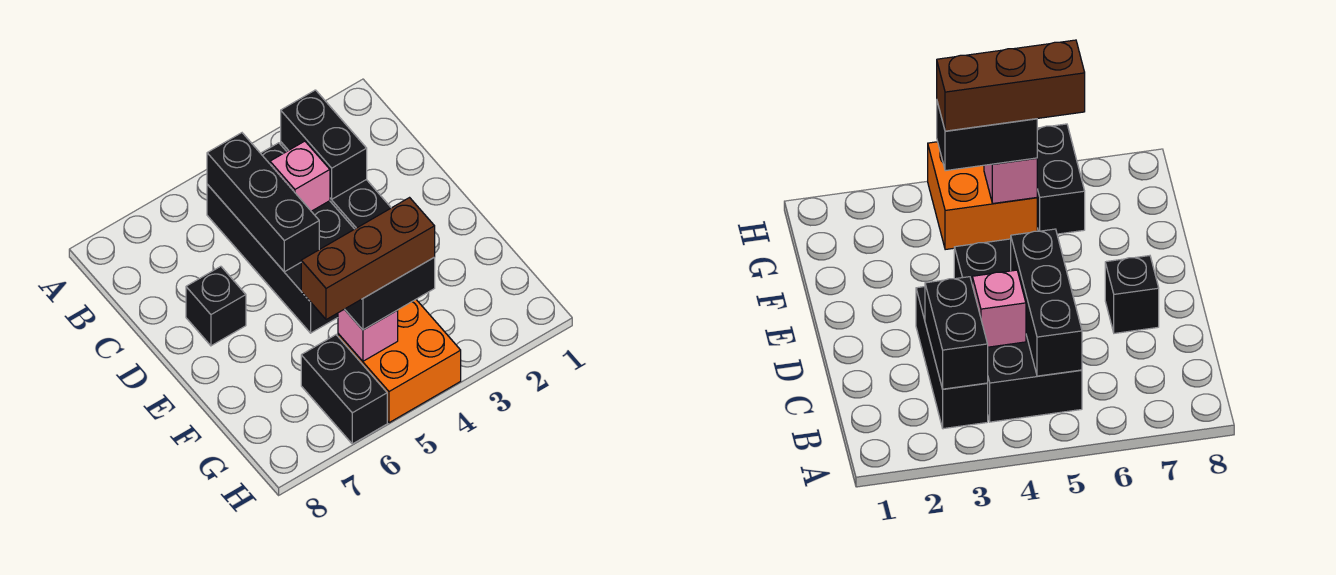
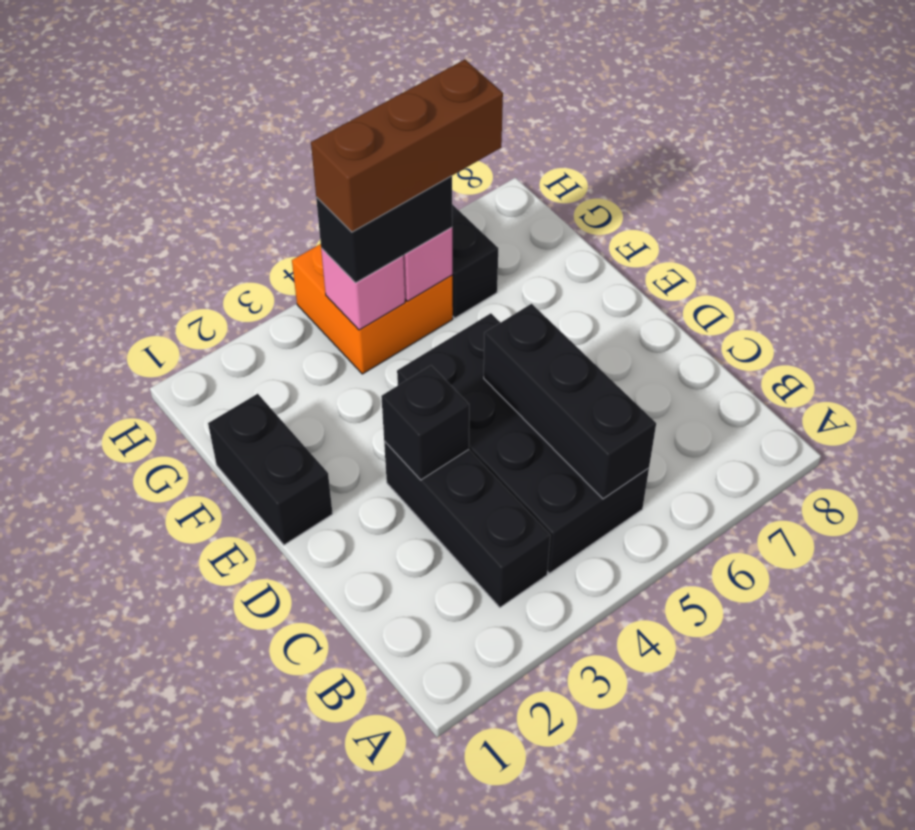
black 1x2 brick [281,90,367,199] -> black 1x2 brick moved to [208,394,333,545]
pink 1x1 brick [270,141,330,211] -> pink 1x1 brick moved to [321,248,405,330]
black 1x1 brick [186,266,246,346] -> black 1x1 brick moved to [381,366,469,480]

